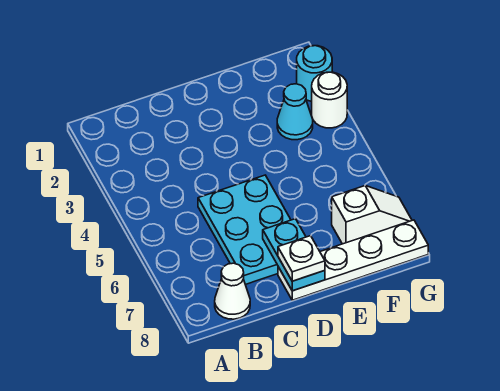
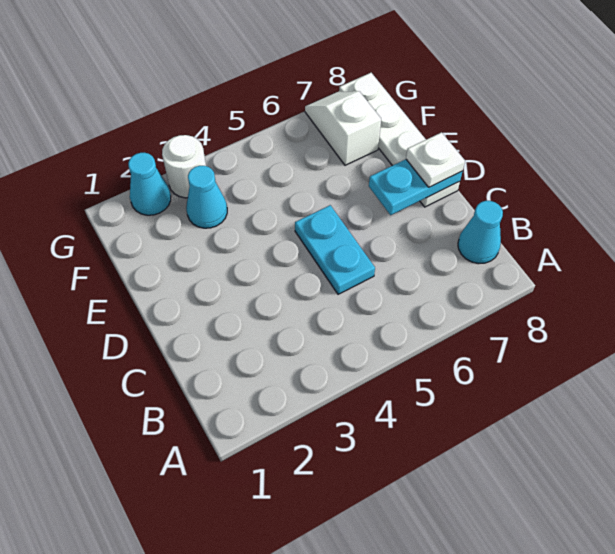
white 1x1 cone [215,263,250,319] -> cyan 1x1 cone [458,201,503,264]
cyan 2x3 plate [198,175,291,285] -> cyan 1x2 plate [295,205,375,294]
cyan 1x1 round brick [297,46,332,101] -> cyan 1x1 cone [128,153,171,215]

